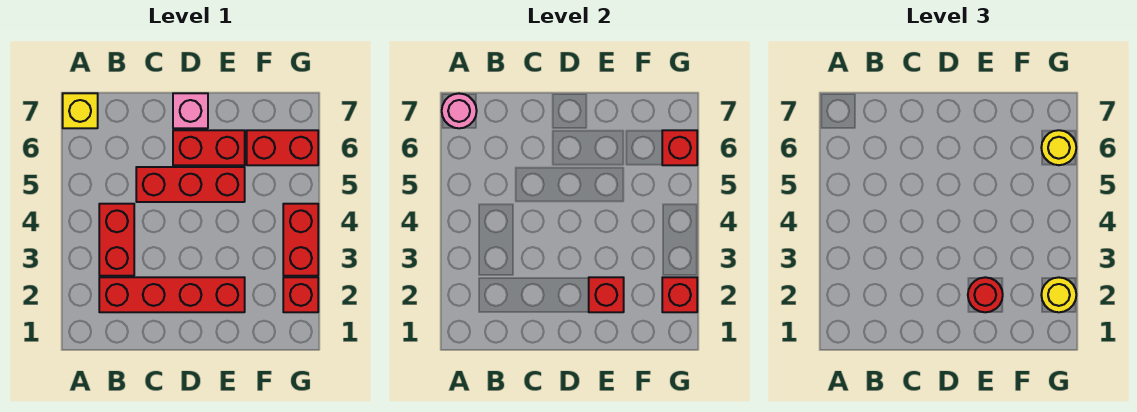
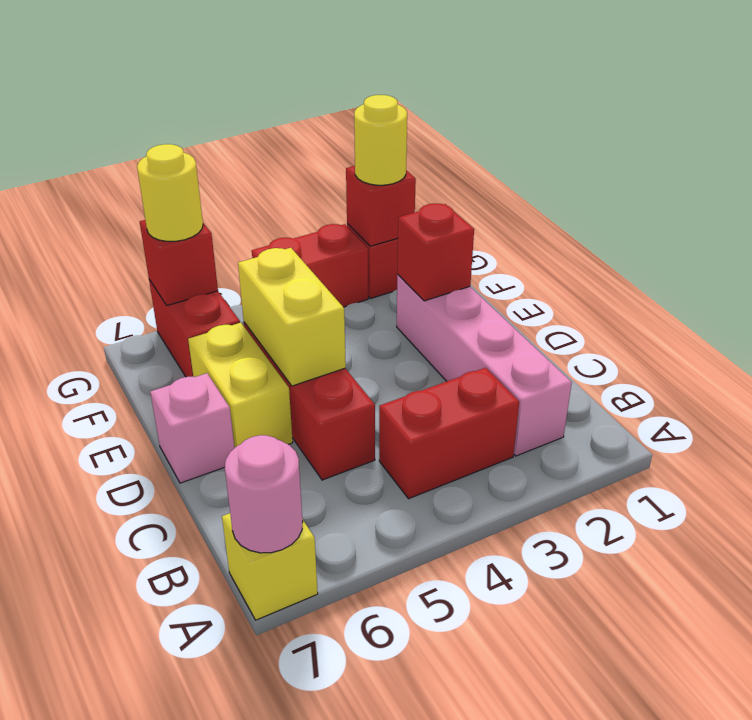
red 1x4 brick [99,277,245,312] -> pink 1x4 brick [397,275,572,456]
none -> yellow 1x2 brick [238,248,346,386]
red 1x2 brick [173,130,245,165] -> yellow 1x2 brick [188,323,293,448]
red 1x1 round brick [968,277,1003,312] -> none

